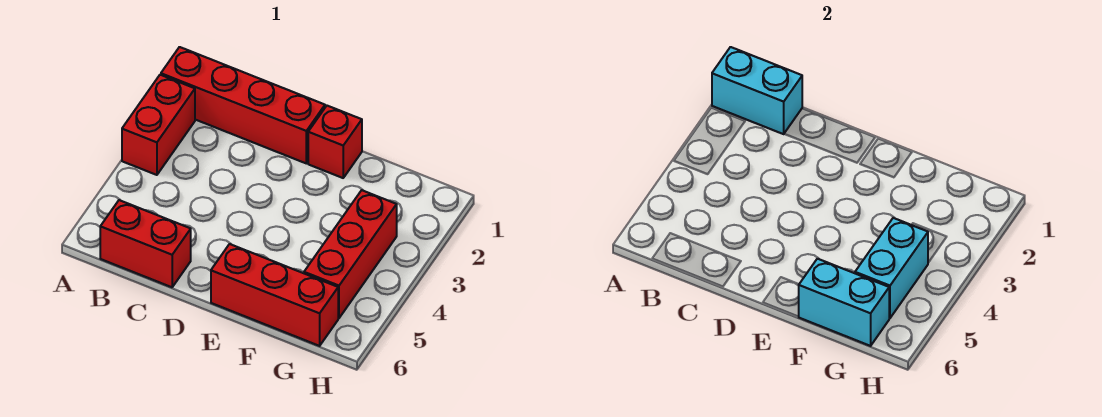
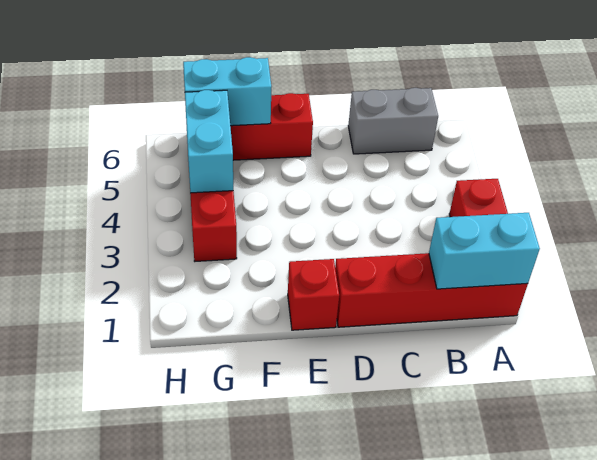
red 1x2 brick [100,200,191,287] -> grey 1x2 brick [348,88,438,154]

